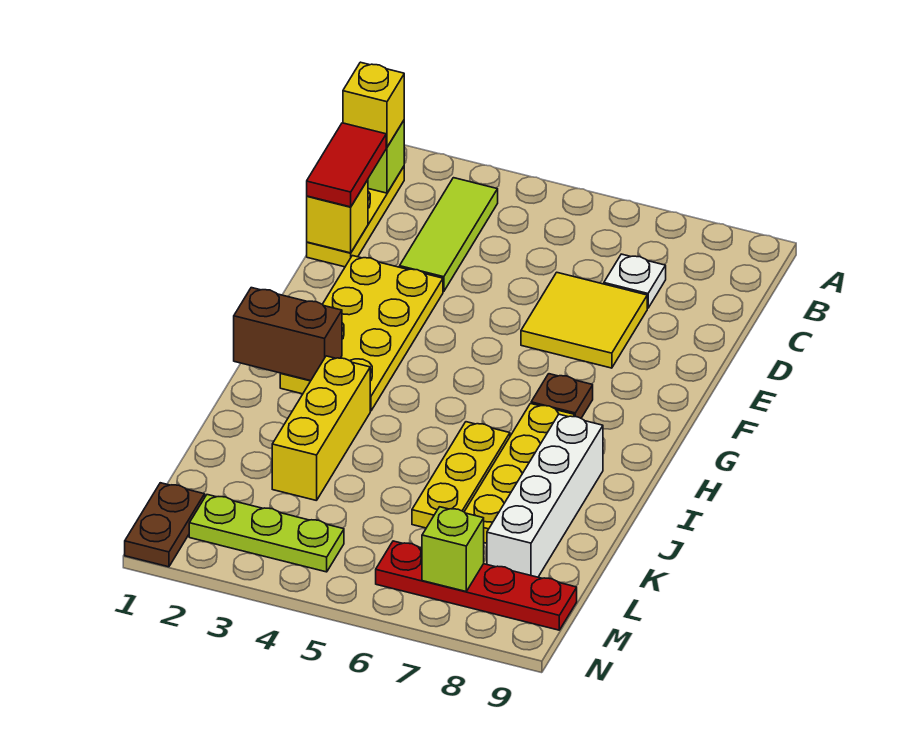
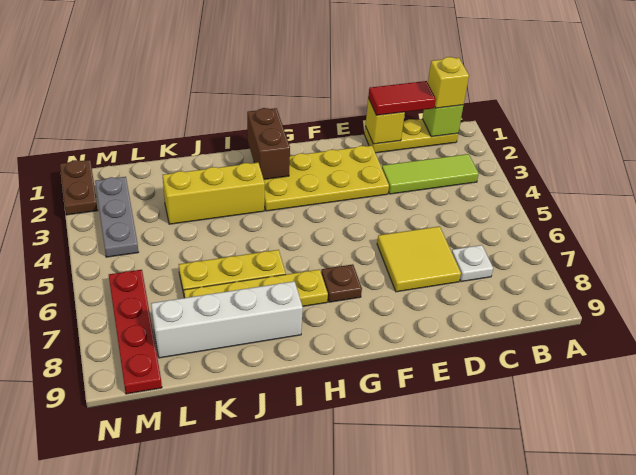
brown 1x2 plate [125,483,205,567] -> brown 1x2 plate turned to [60,160,98,215]
lime 1x3 plate [189,495,344,572] -> grey 1x3 plate [95,177,138,257]
lime 1x1 brick [422,507,484,591] -> none

